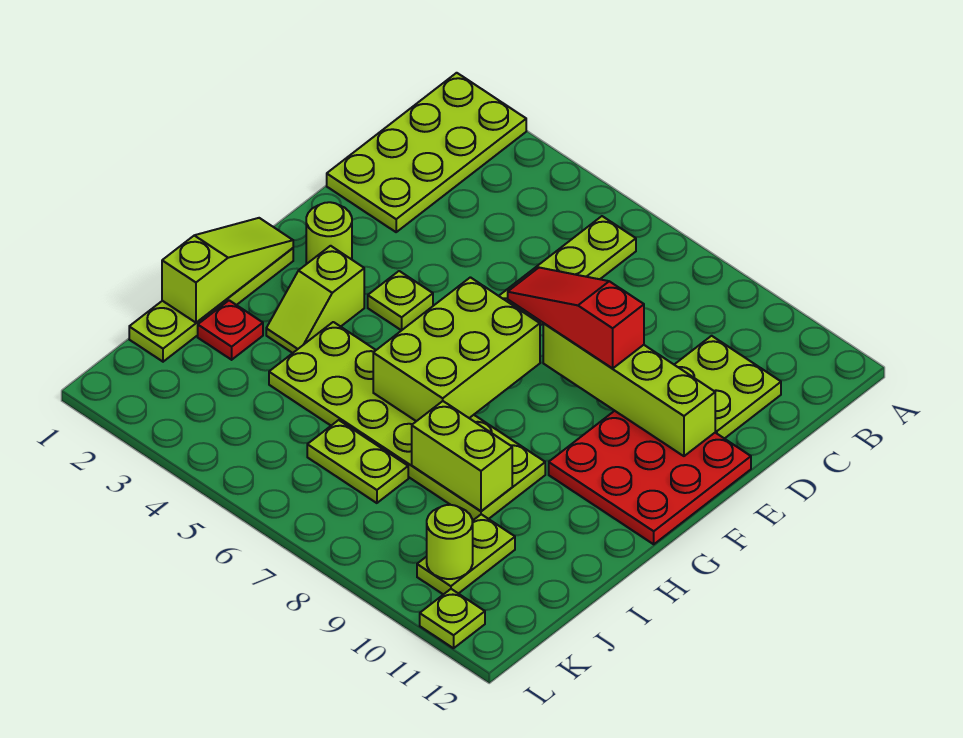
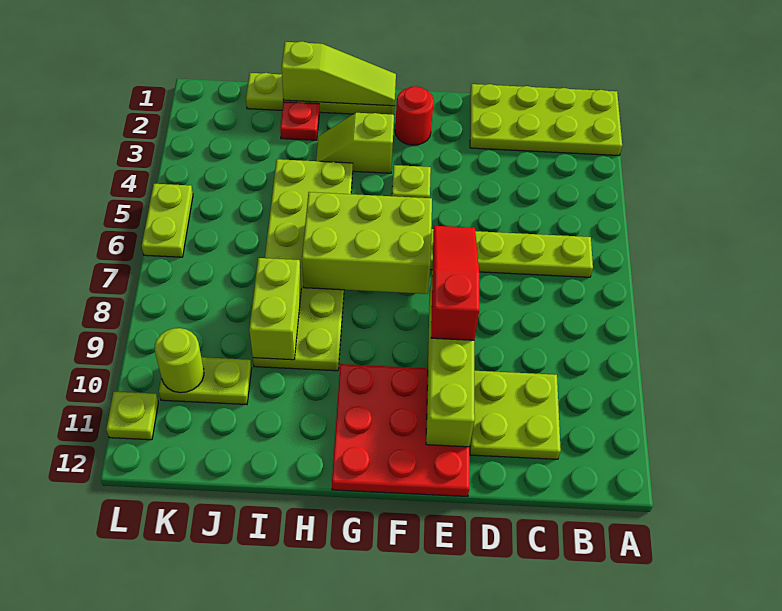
lime 1x1 round brick [306,202,352,263] -> red 1x1 round brick [395,86,434,145]
lime 1x2 plate [307,420,408,503] -> lime 1x2 plate moved to [142,184,193,257]

